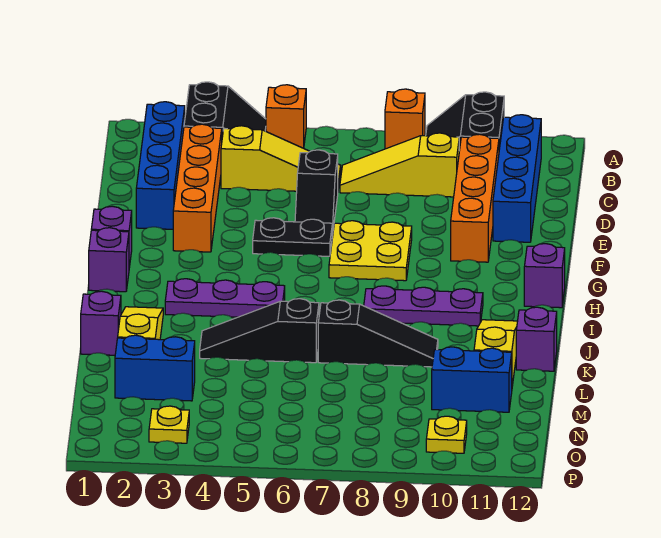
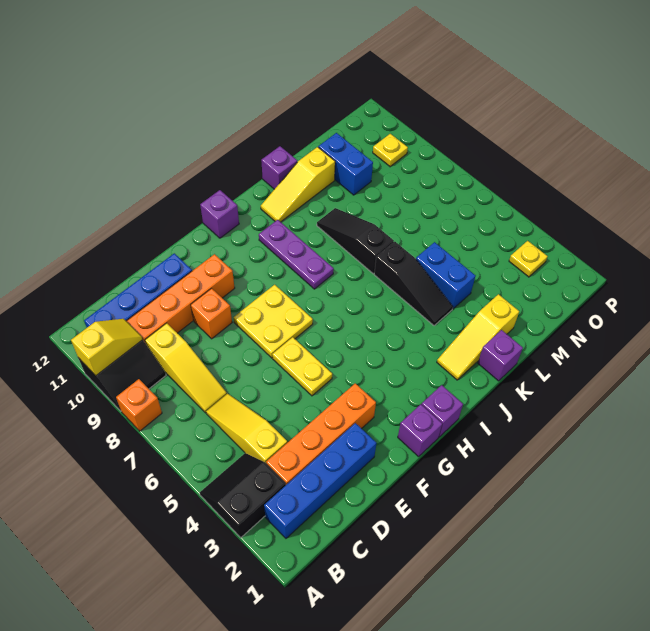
orange 1x1 brick [266,85,306,148] -> orange 1x1 brick moved to [191,288,232,339]
none -> yellow 1x2 slope [71,319,143,376]
black 1x2 slope [295,150,338,235] -> none
black 1x2 plate [253,218,332,256] -> yellow 1x2 plate [272,337,332,396]
purple 1x3 plate [165,279,285,317] -> none
blue 1x2 brick [115,335,195,401] -> blue 1x2 brick moved to [416,242,476,309]

